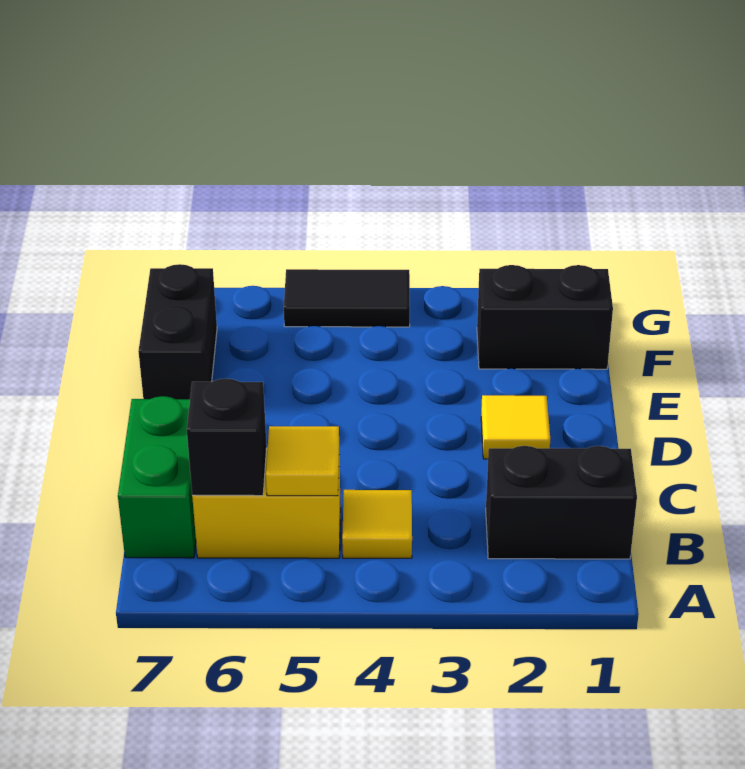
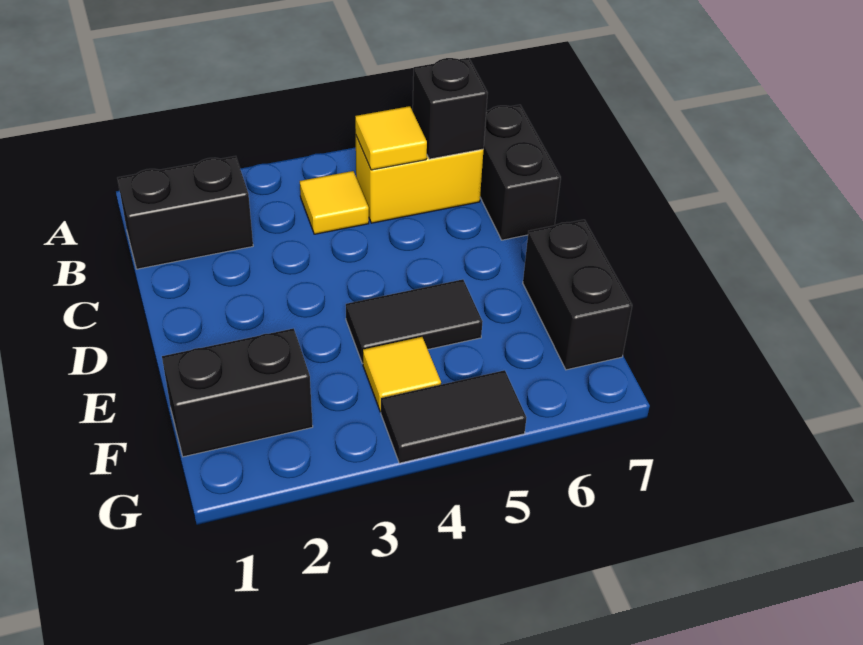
green 1x2 brick [118,396,196,558] -> black 1x2 brick [480,105,561,240]
yellow 1x1 tile [481,395,550,459] -> yellow 1x1 tile moved to [363,337,441,412]
none -> black 1x2 tile [346,279,483,364]

